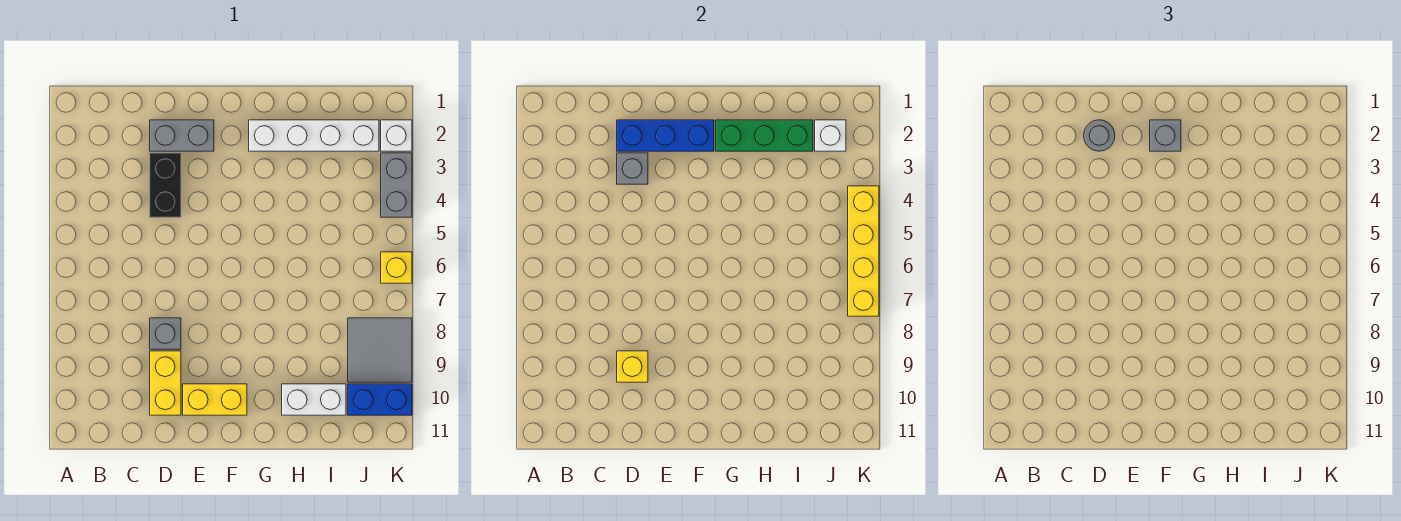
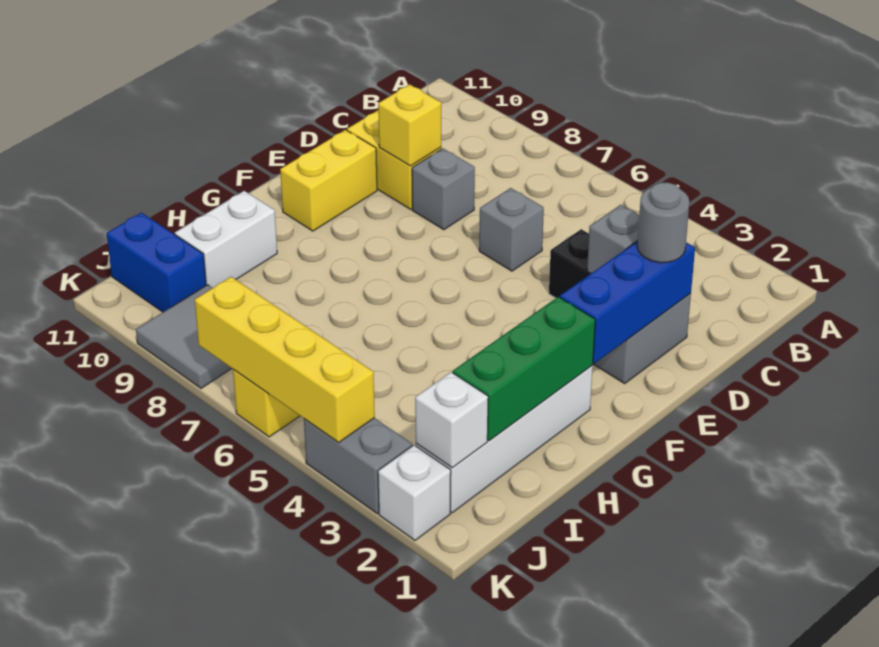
grey 1x1 brick [1150,120,1181,151] -> grey 1x1 brick moved to [479,188,544,271]
blue 1x2 brick [348,384,412,415] -> blue 1x2 brick turned to [107,213,206,312]

